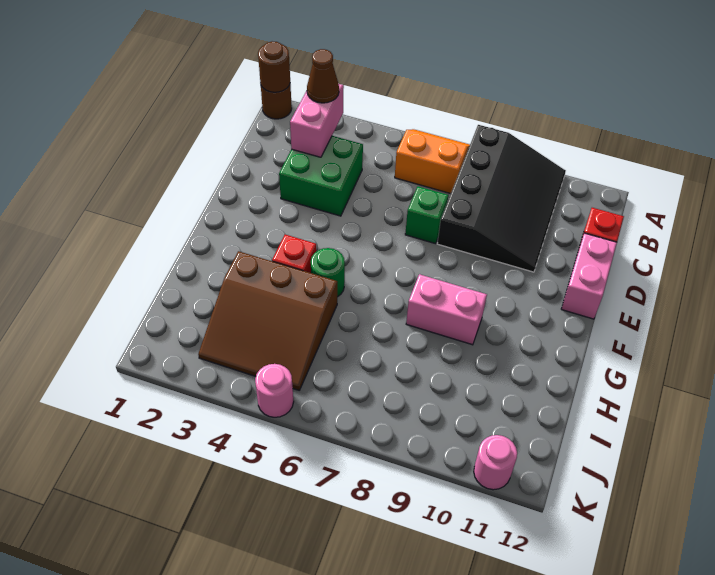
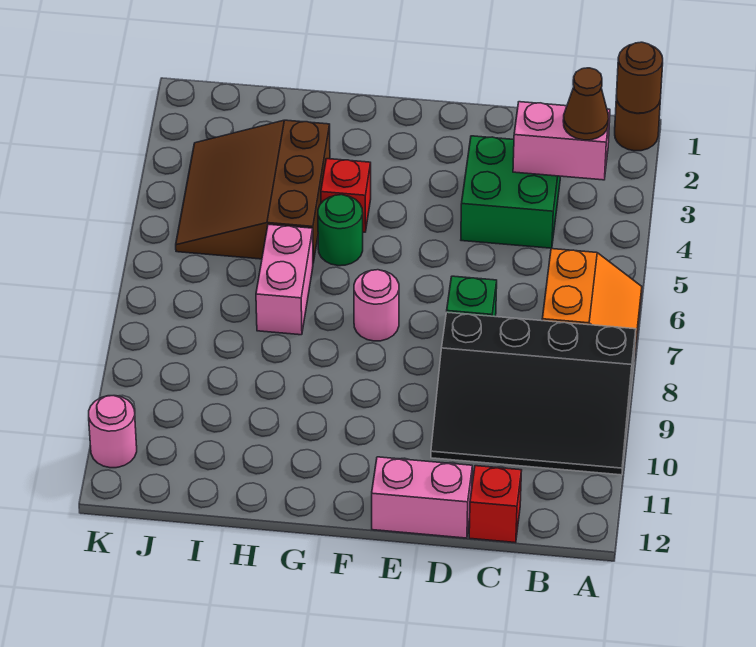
pink 1x2 brick [406,274,487,345] -> pink 1x2 brick moved to [256,224,313,335]
pink 1x1 round brick [255,364,294,417] -> pink 1x1 round brick moved to [354,270,399,341]

